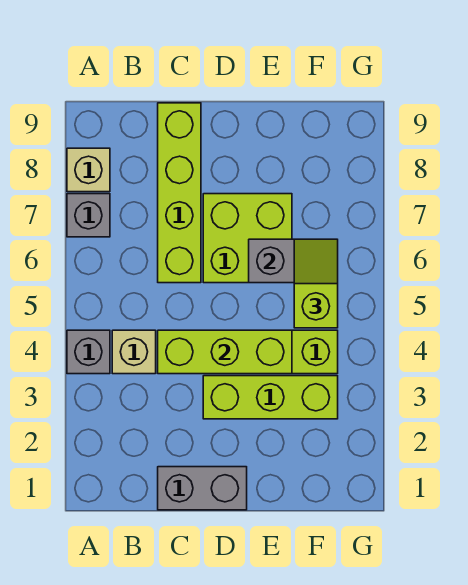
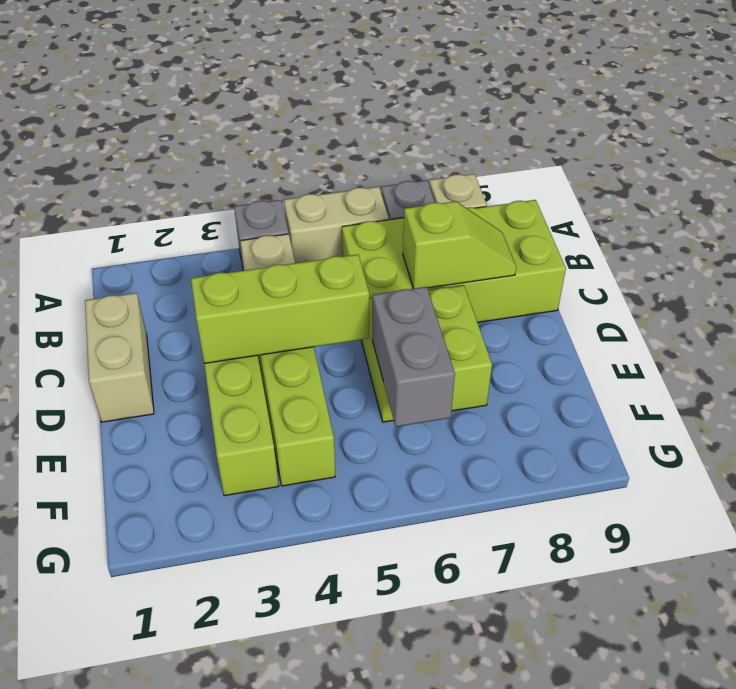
none -> tan 1x2 brick [284,187,389,263]
grey 1x2 brick [158,467,247,510] -> tan 1x2 brick [85,293,154,422]
lime 1x3 brick [158,330,292,374] -> lime 1x3 brick turned to [191,254,369,363]
lime 1x4 brick [158,103,201,283] -> lime 2x4 brick [342,200,566,323]
lime 1x2 slope [294,239,338,328] -> lime 1x2 slope moved to [403,201,516,289]

